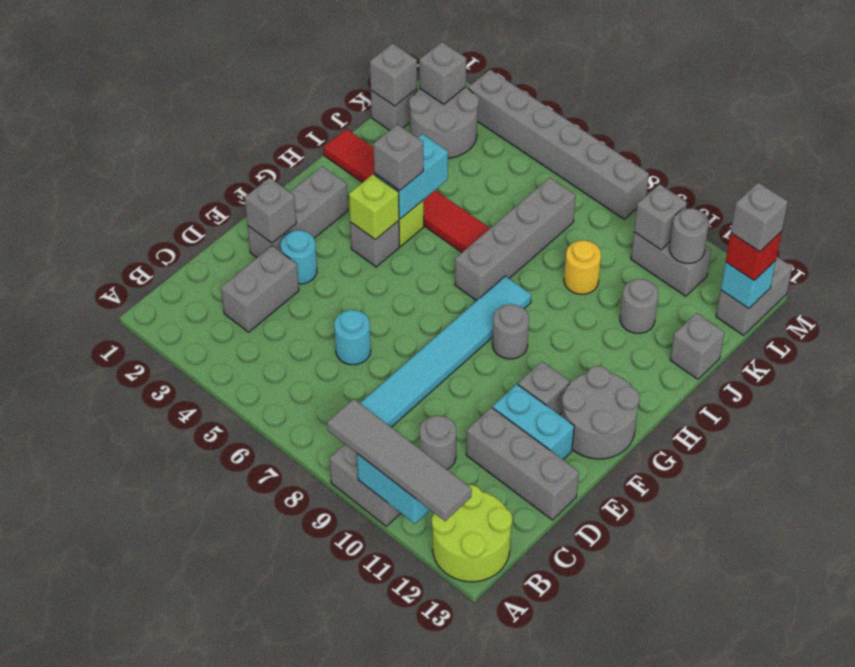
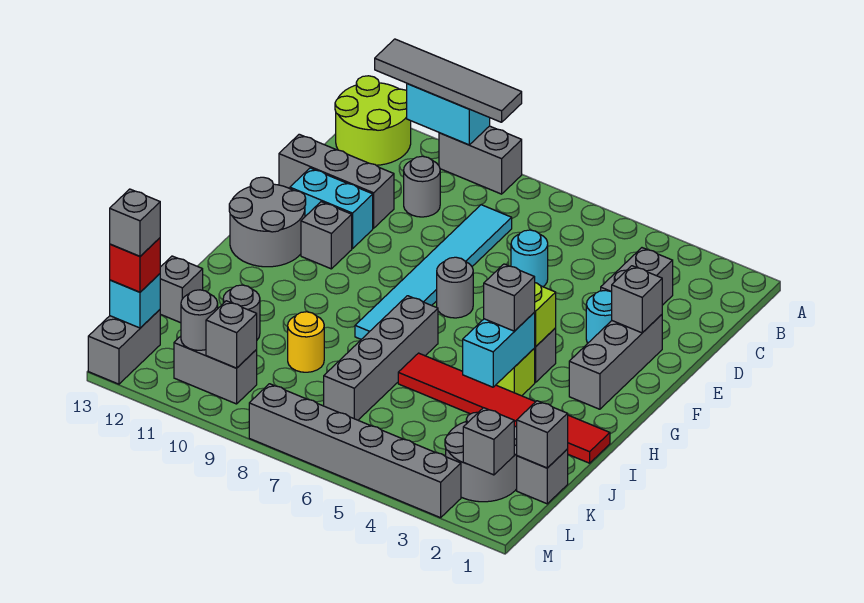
grey 1x1 round brick [492,304,529,359] -> grey 1x1 round brick moved to [437,257,473,318]

